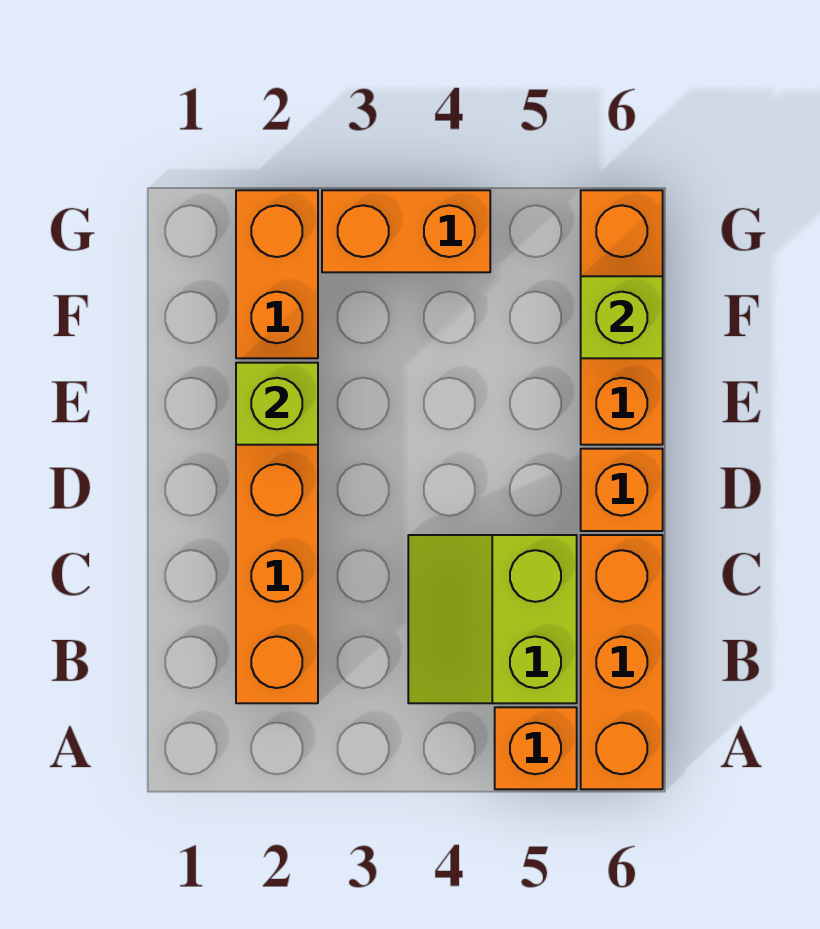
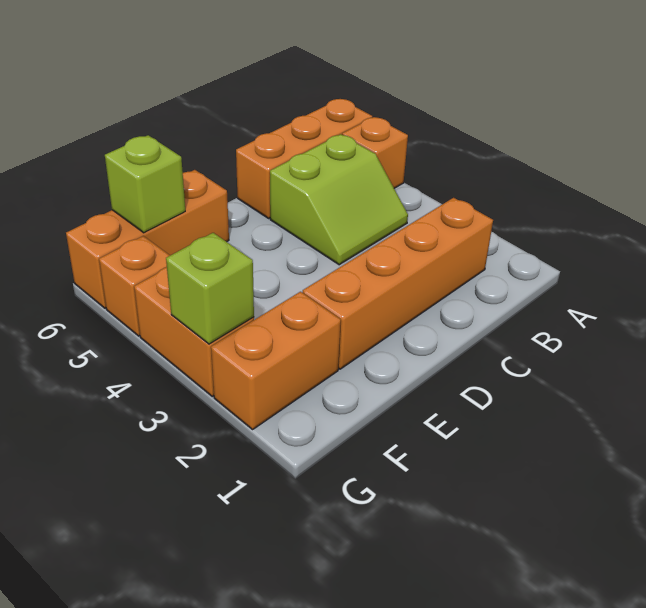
orange 1x1 brick [581,449,663,531] -> orange 1x1 brick moved to [99,236,170,336]
lime 1x1 brick [236,363,318,445] -> lime 1x1 brick moved to [166,233,254,344]

